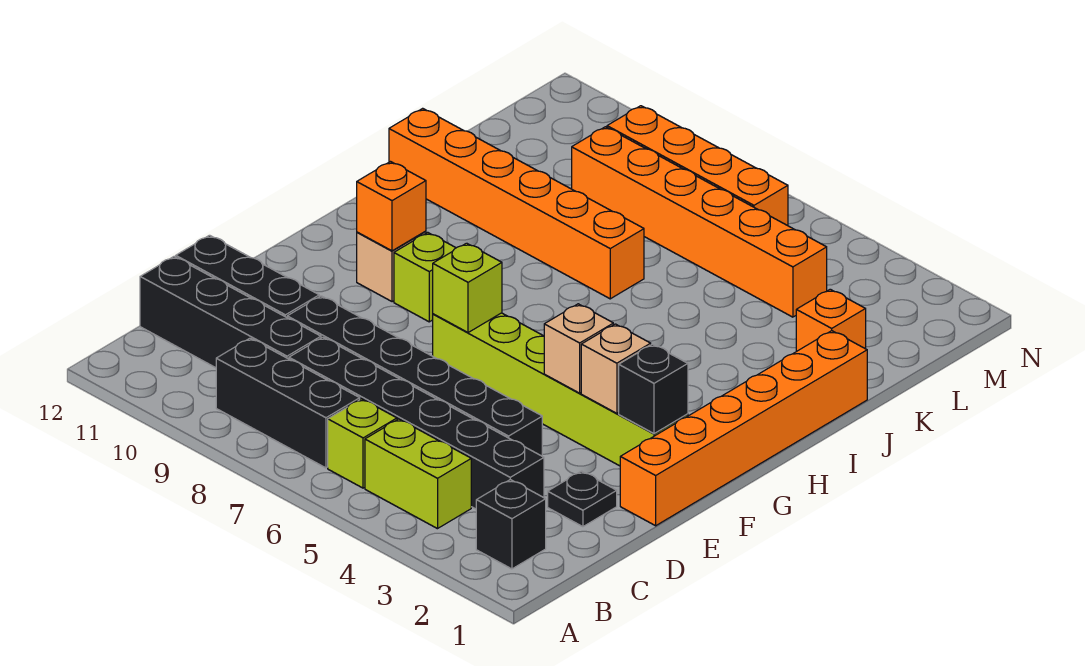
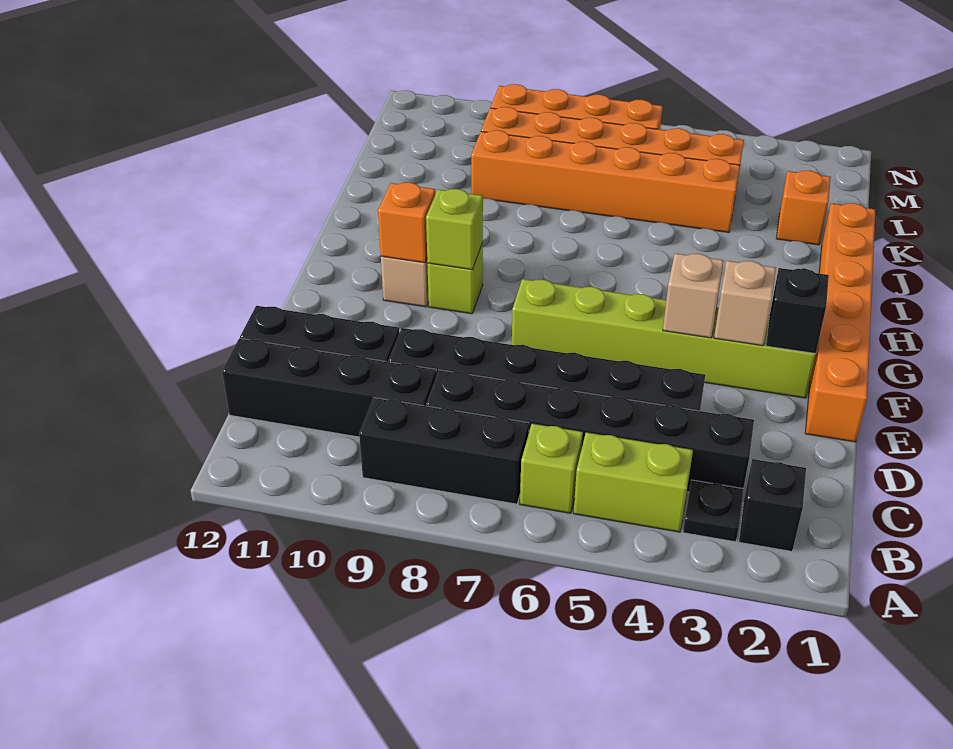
black 1x1 plate [548,471,617,527] -> black 1x1 plate moved to [683,480,743,542]
lime 1x1 brick [433,243,502,333] -> lime 1x1 brick moved to [426,189,483,269]
orange 1x6 brick [389,108,644,299] -> orange 1x6 brick moved to [471,130,740,232]

